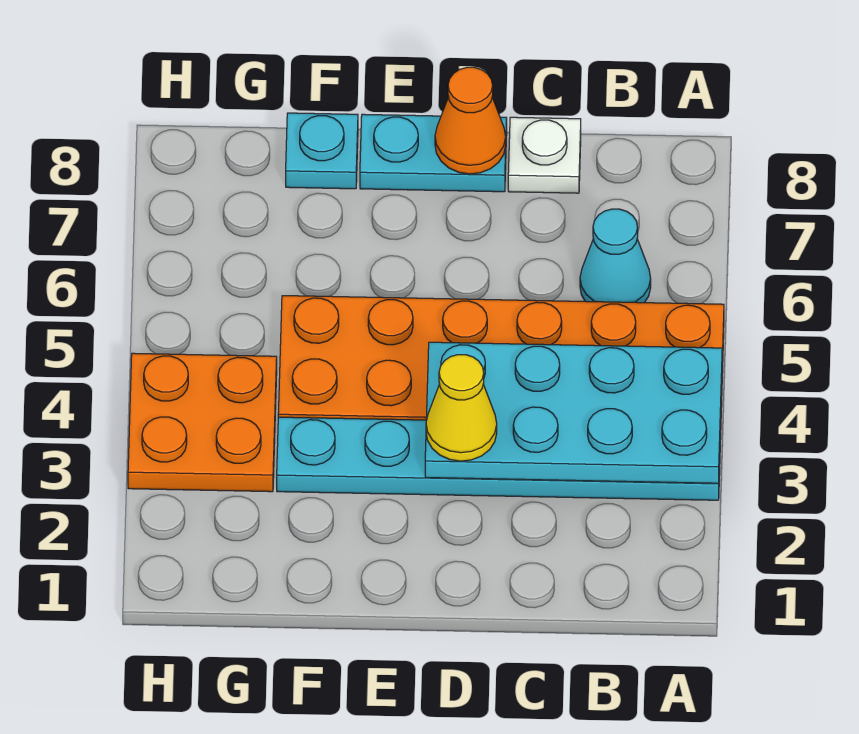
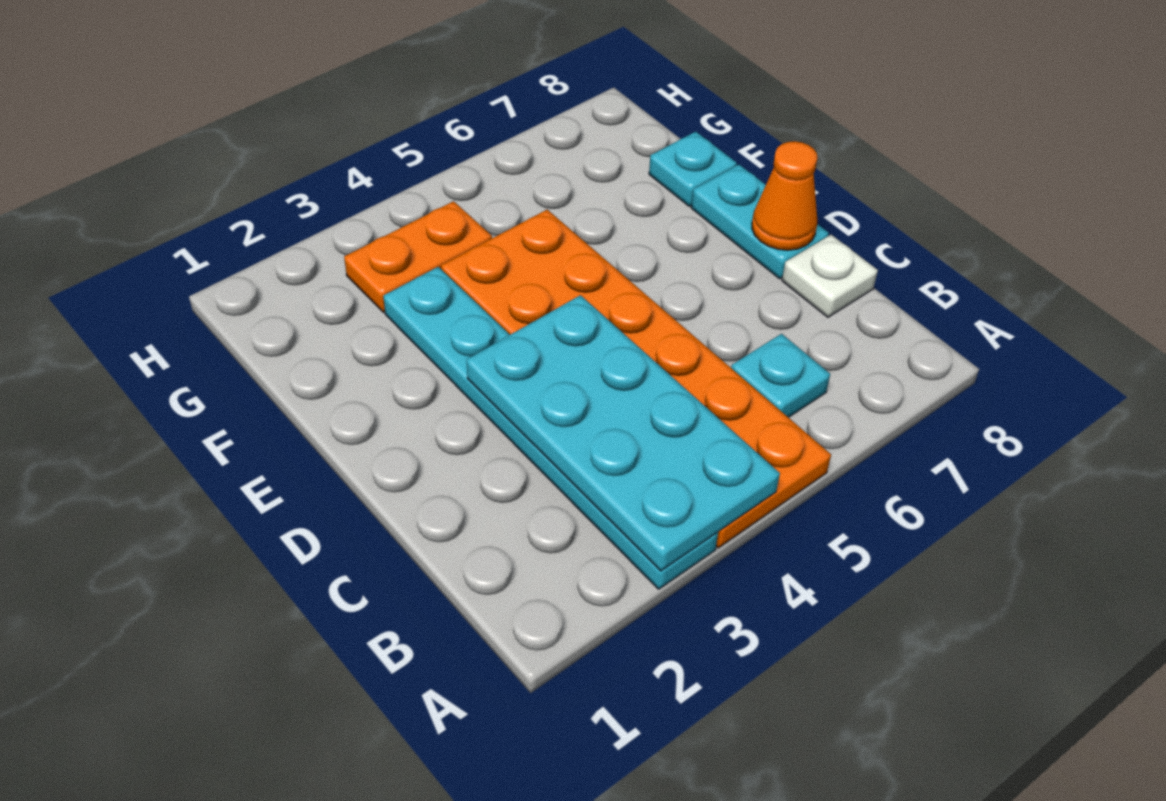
cyan 1x1 cone [580,209,651,303] -> cyan 1x1 plate [731,334,830,417]
yellow 1x1 cone [426,355,497,461] -> none
orange 2x2 plate [128,353,277,492] -> orange 1x2 plate [344,201,492,312]

